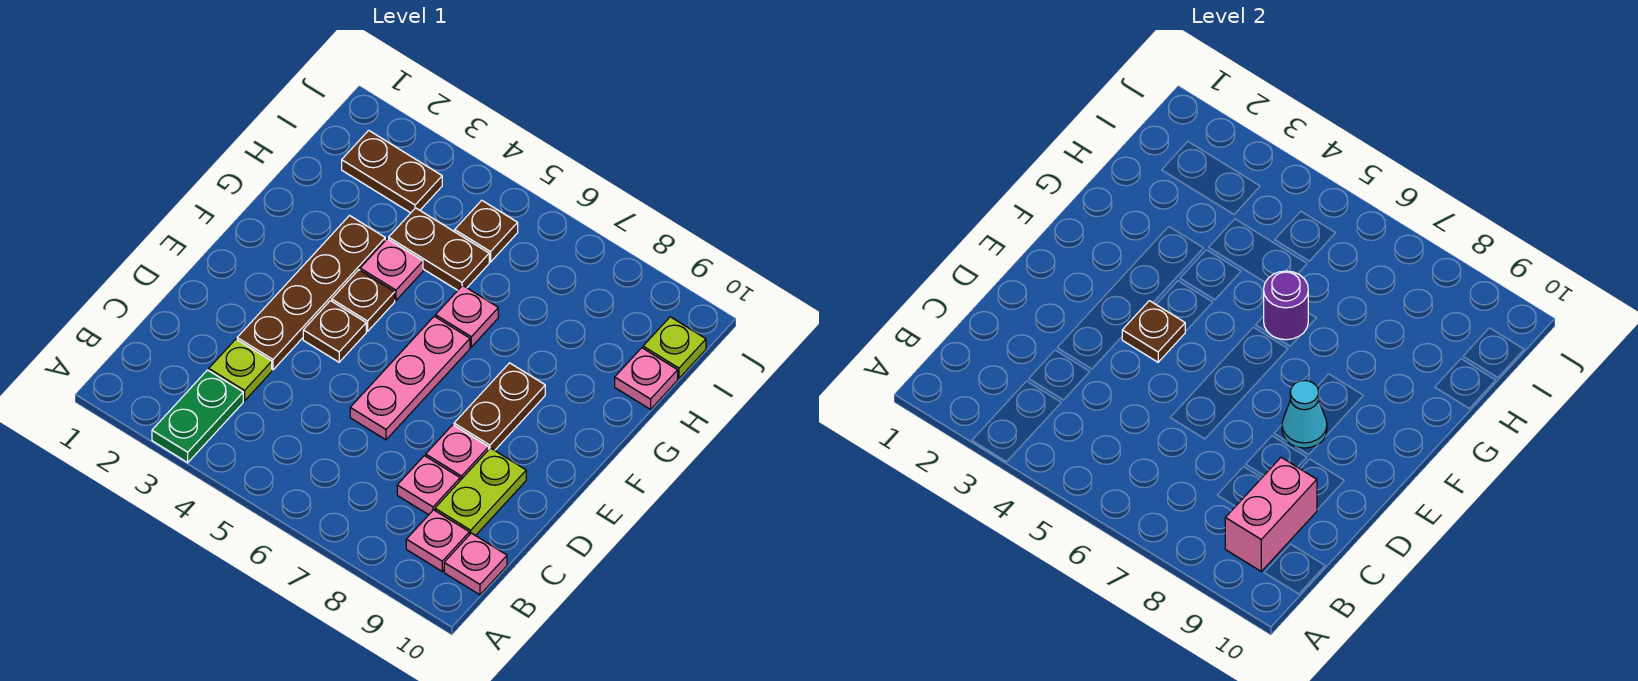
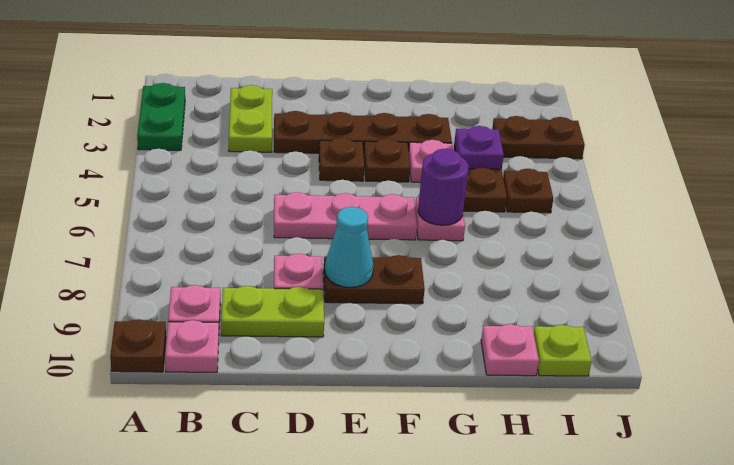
green 1x2 plate [152,370,243,463] -> green 1x2 plate turned to [137,83,185,150]
pink 1x2 brick [1225,458,1317,571] -> none
lime 1x1 plate [209,339,272,401] -> lime 1x2 plate [229,85,272,152]
pink 1x1 plate [397,456,460,515] -> none
brown 1x1 plate [1122,301,1185,362] -> brown 1x1 plate moved to [110,320,166,372]
none -> purple 1x1 plate [454,126,504,169]
brown 1x2 plate [342,130,442,213] -> brown 1x2 plate turned to [492,116,585,159]

